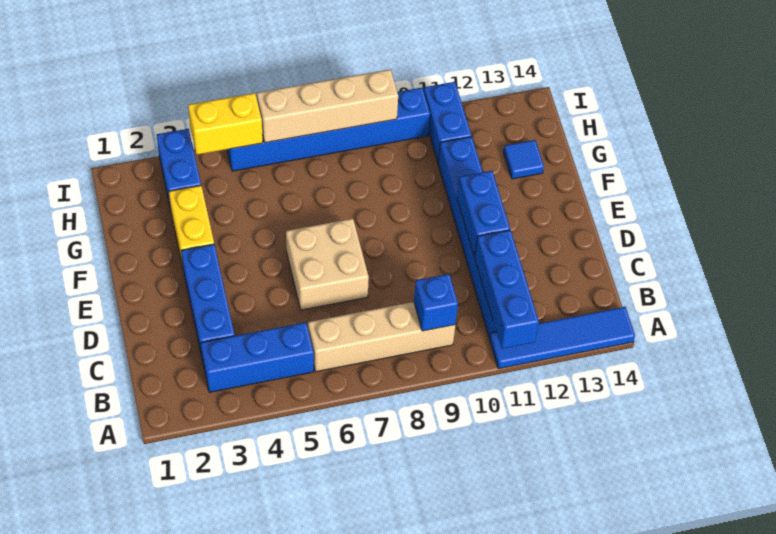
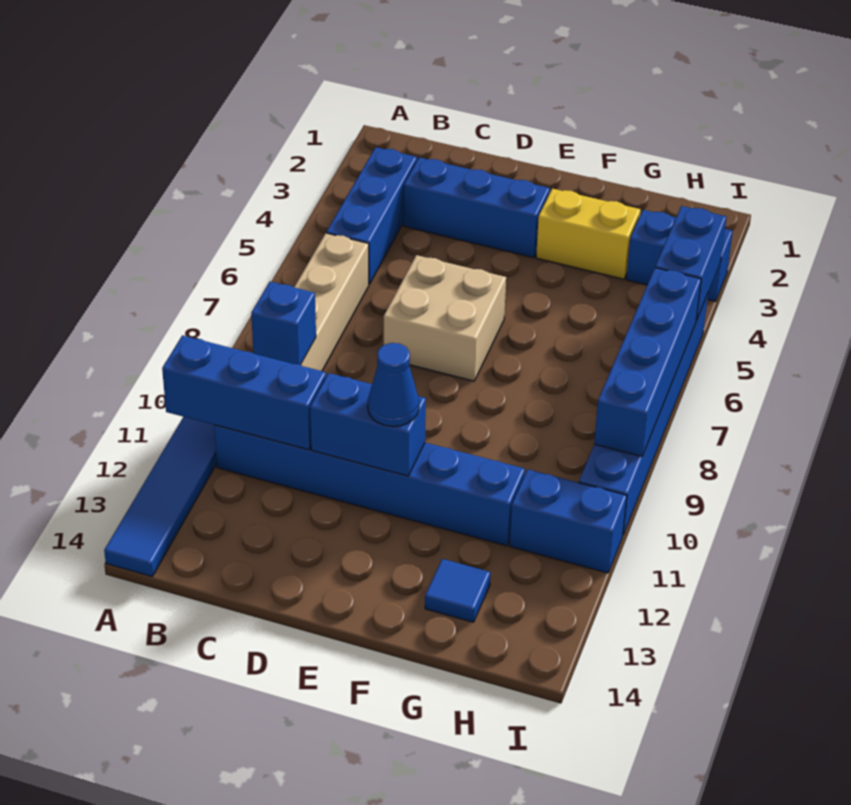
none -> blue 1x1 cone [368,343,419,427]
yellow 1x2 brick [188,93,263,155] -> blue 1x2 brick [655,206,726,321]
tan 1x4 brick [257,69,398,143] -> blue 1x4 brick [594,268,701,456]

